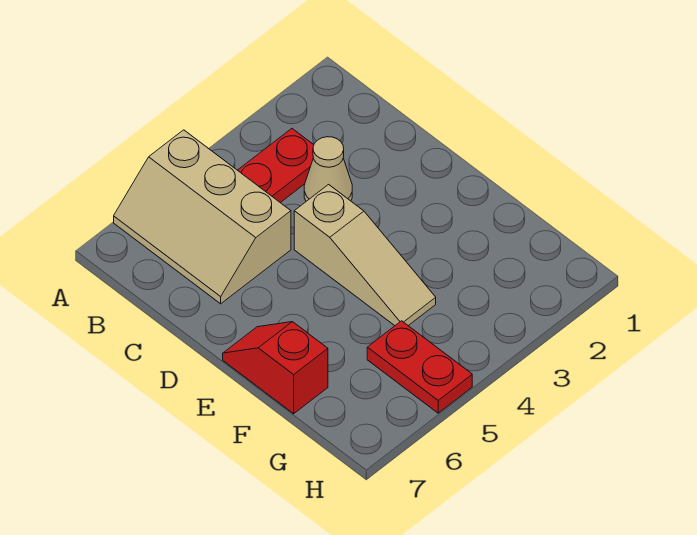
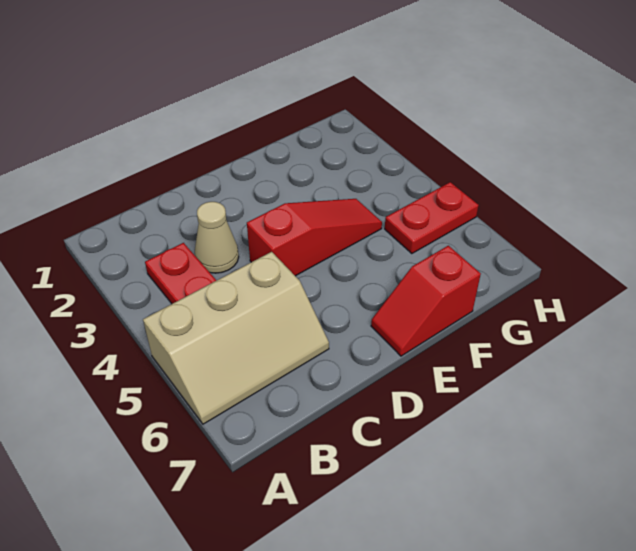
tan 1x3 slope [294,185,436,326] -> red 1x3 slope [247,199,382,276]

